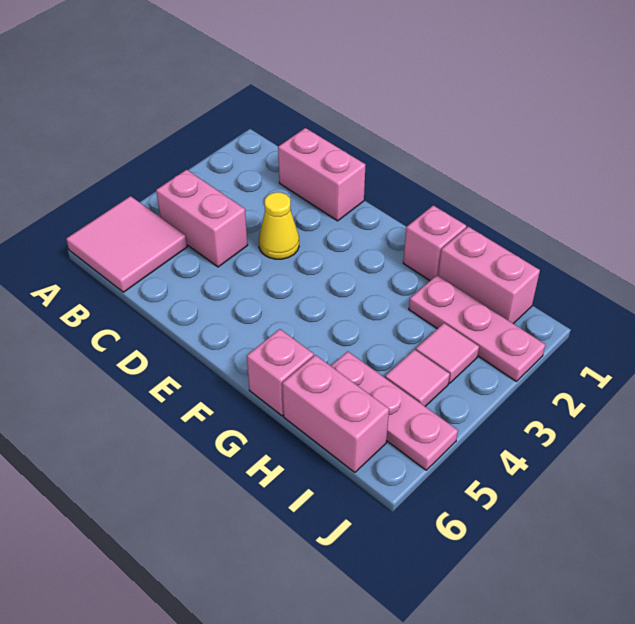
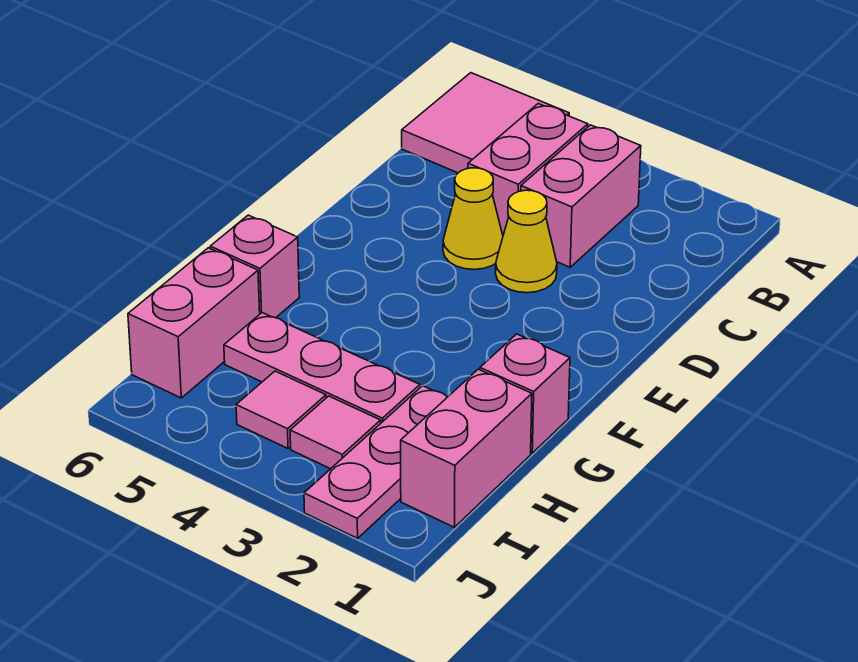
pink 1x2 brick [278,128,365,221] -> pink 1x2 brick moved to [521,125,641,267]
none -> yellow 1x1 cone [443,168,503,270]
pink 1x3 plate [331,351,458,470] -> pink 1x3 plate turned to [224,313,420,423]

